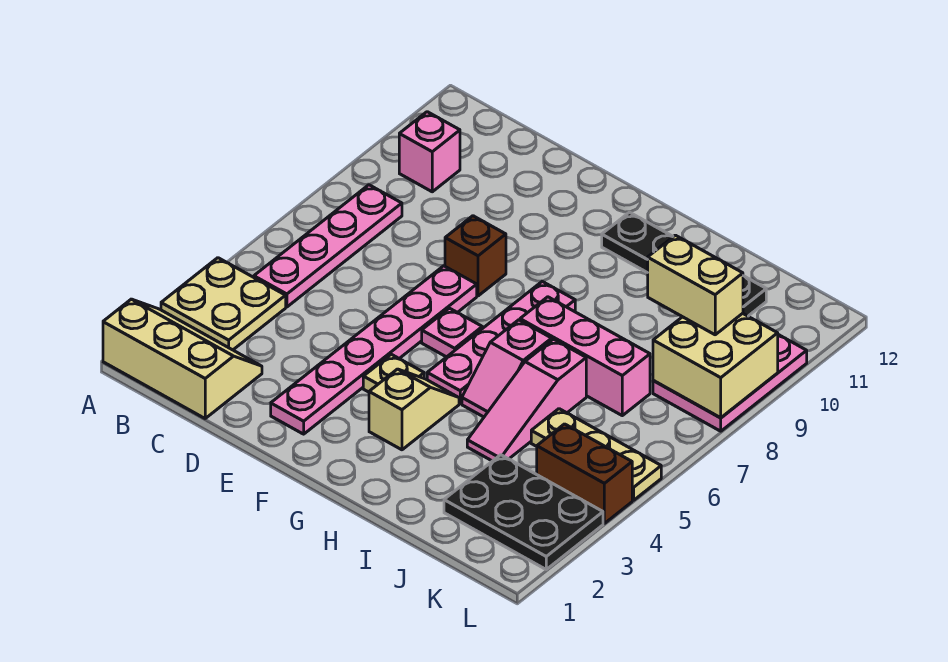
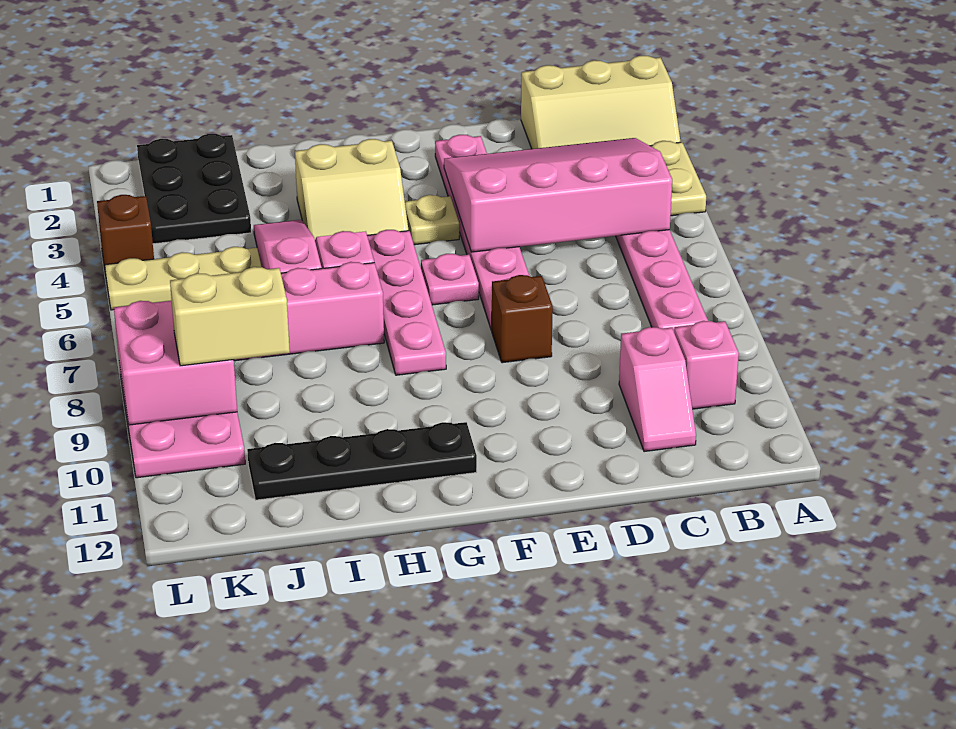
none -> pink 3x4 slope [444,138,672,252]
none -> pink 1x2 slope [619,327,696,452]
tan 1x2 slope [369,369,459,450] -> tan 2x2 slope [295,139,409,239]
black 2x3 plate [444,455,603,569] -> black 2x3 plate turned to [137,134,251,244]
brown 1x2 brick [537,424,632,523] -> brown 1x1 brick [97,195,154,274]
tan 2x2 brick [653,313,778,418] -> pink 2x2 brick [114,301,237,425]

